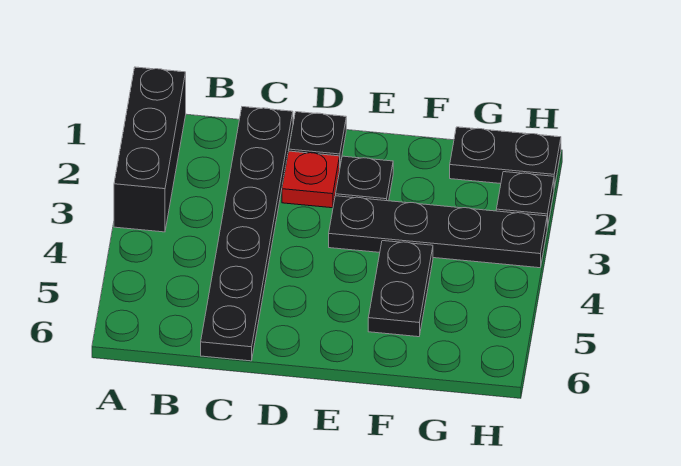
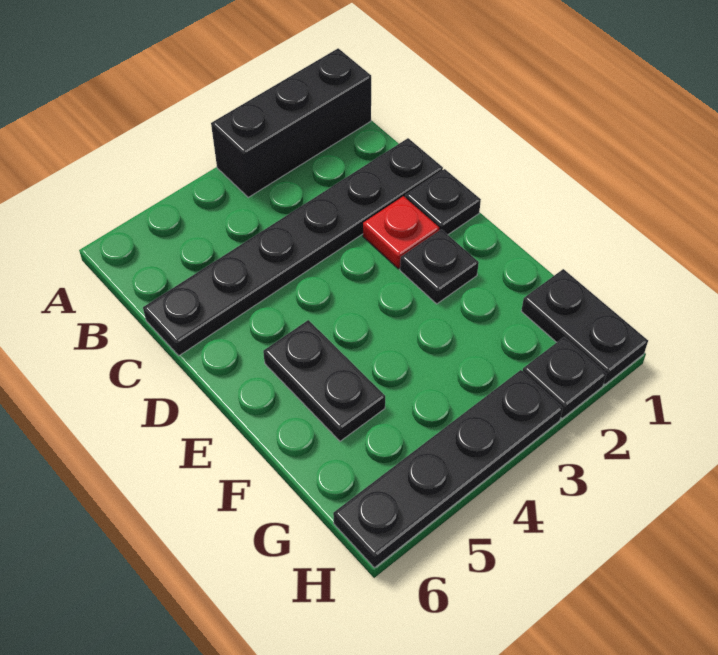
black 1x4 plate [329,196,547,268] -> black 1x4 plate turned to [333,370,563,568]
black 1x2 plate [368,241,433,337] -> black 1x2 plate turned to [263,320,385,441]

